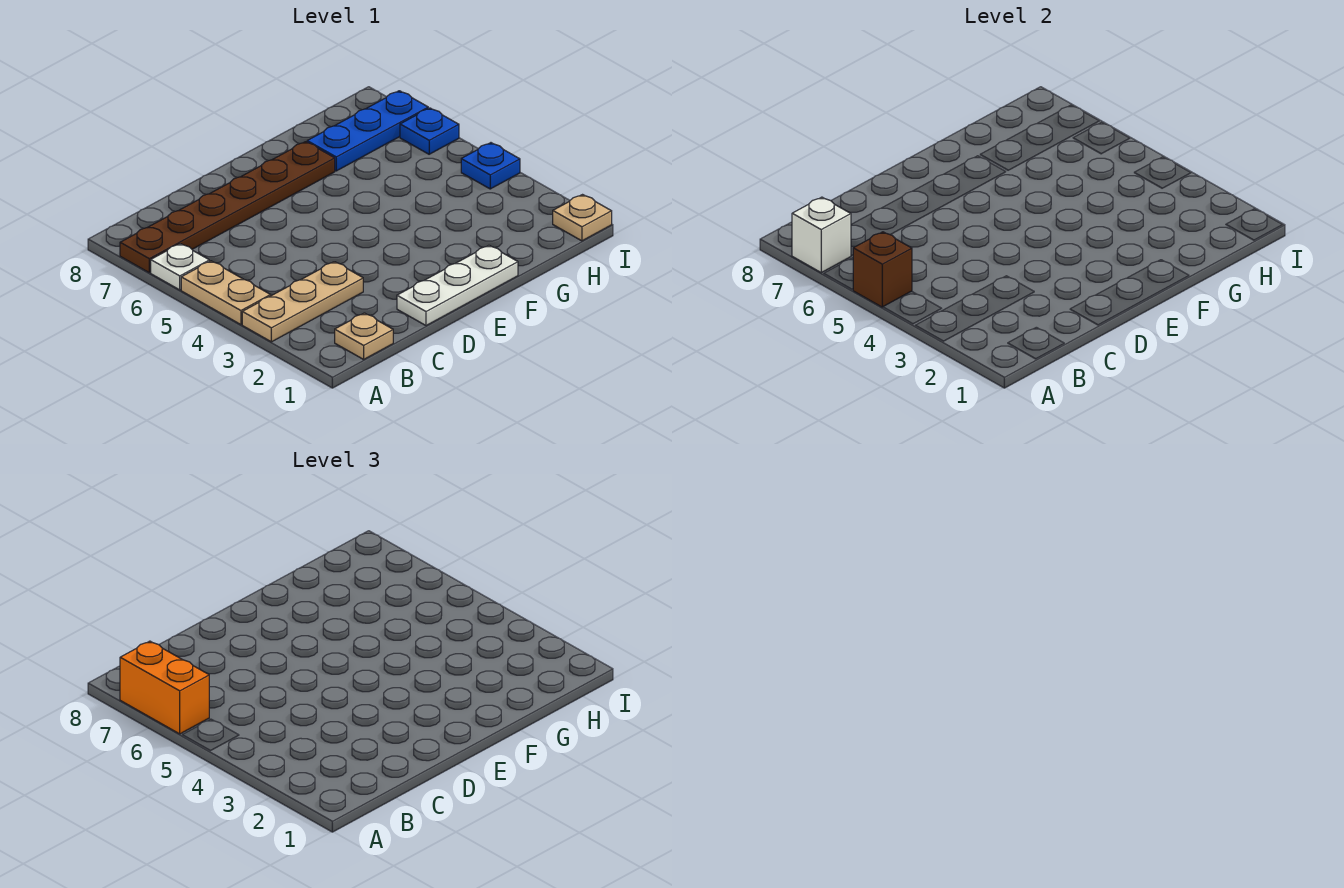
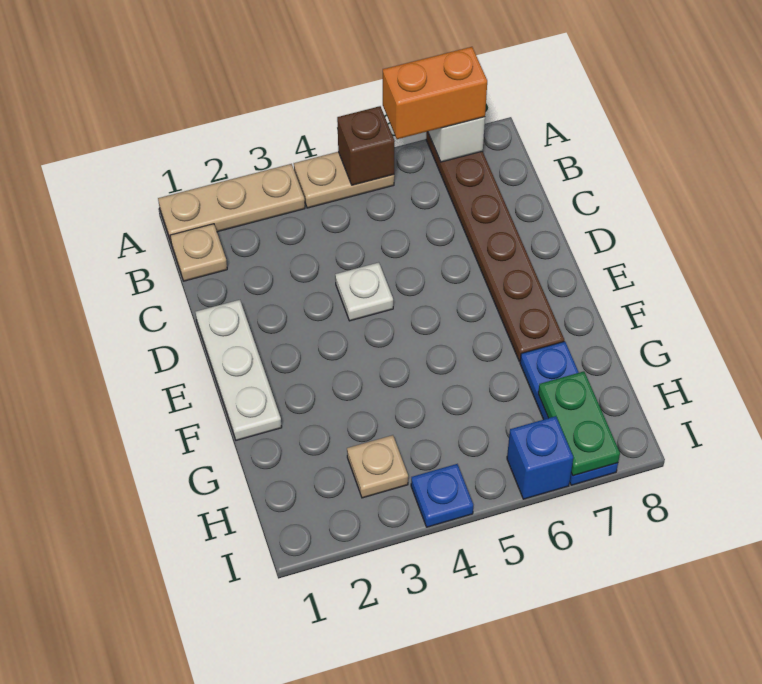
tan 1x3 plate [242,262,363,342] -> tan 1x3 plate turned to [158,164,305,242]
white 1x1 plate [151,244,209,290] -> white 1x1 plate moved to [335,262,393,321]
none -> green 1x2 plate [538,371,620,476]
tan 1x1 plate [553,195,612,241] -> tan 1x1 plate moved to [347,435,408,498]
blue 1x1 plate [400,108,459,154] -> blue 1x1 brick [507,416,573,499]

